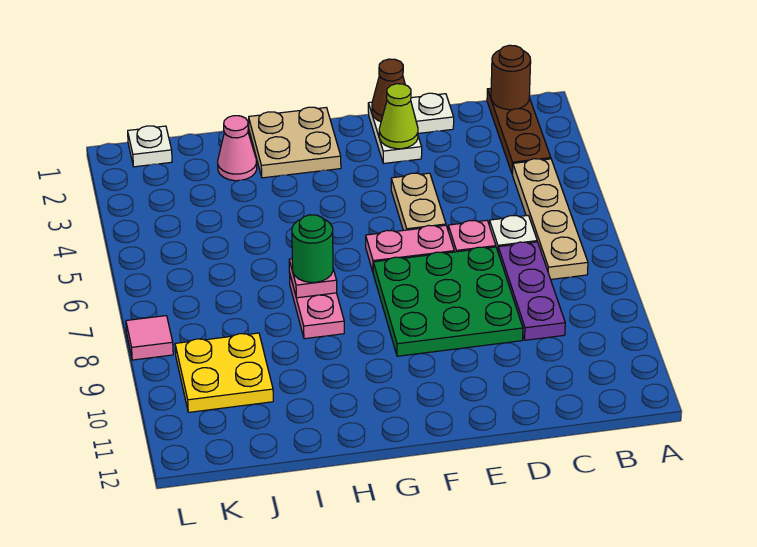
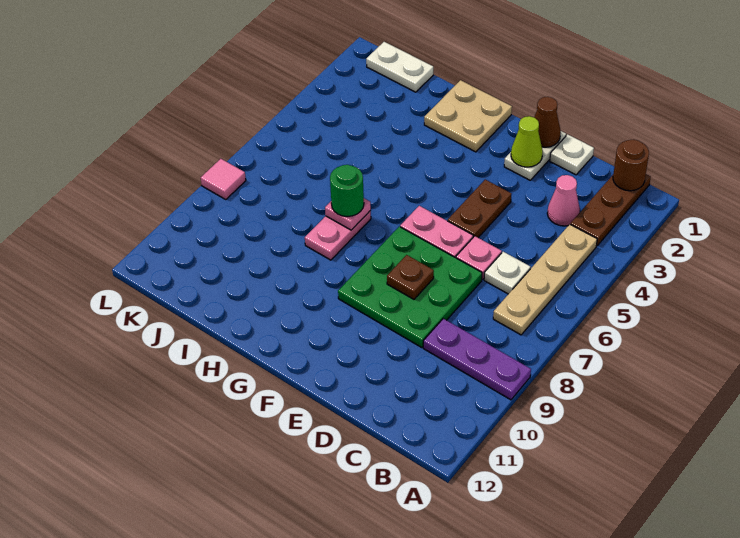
purple 1x3 plate [498,242,565,340] -> purple 1x3 plate turned to [423,319,531,400]
tan 1x2 plate [391,173,446,230] -> brown 1x2 plate [448,180,511,238]
none -> brown 1x1 plate [387,255,434,299]
pink 1x1 cone [218,116,257,181] -> pink 1x1 cone moved to [547,175,580,226]
yellow 2x2 plate [175,333,273,412] -> none
white 1x1 plate [128,126,172,167] -> white 1x2 plate [366,42,433,92]

